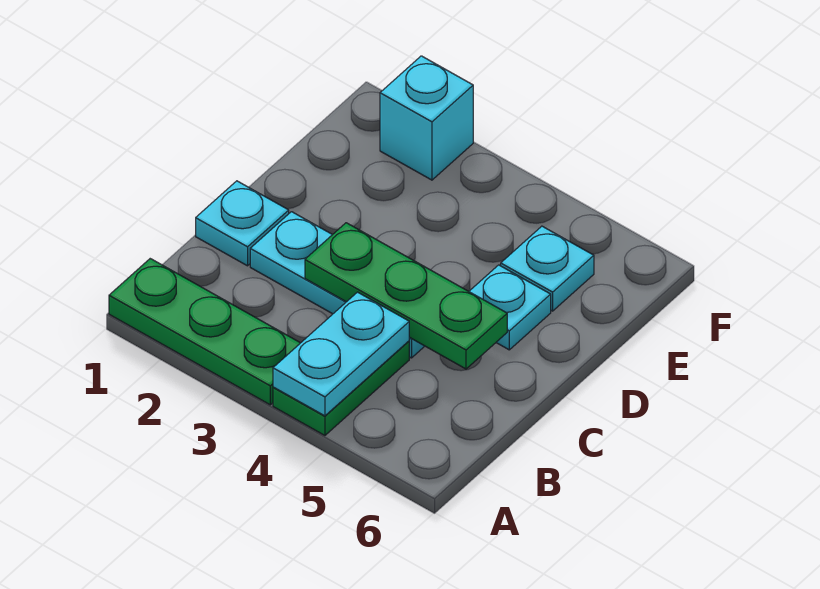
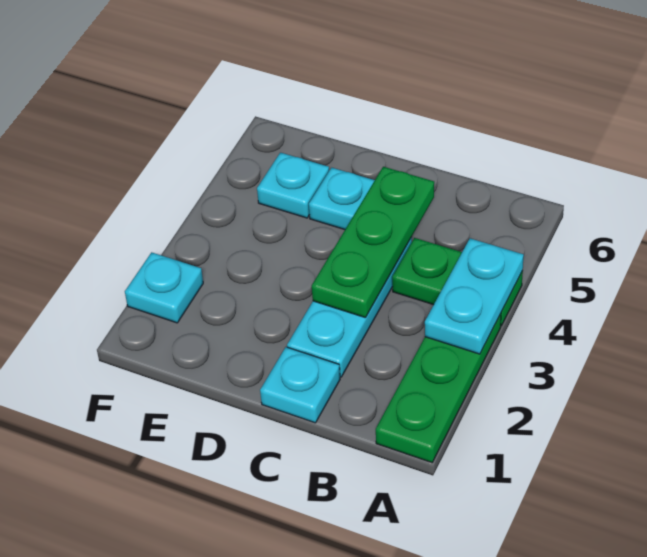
cyan 1x2 plate [273,292,409,416] -> cyan 1x2 plate turned to [425,238,524,354]
cyan 1x1 brick [380,56,473,180] -> cyan 1x1 plate [125,252,203,323]

